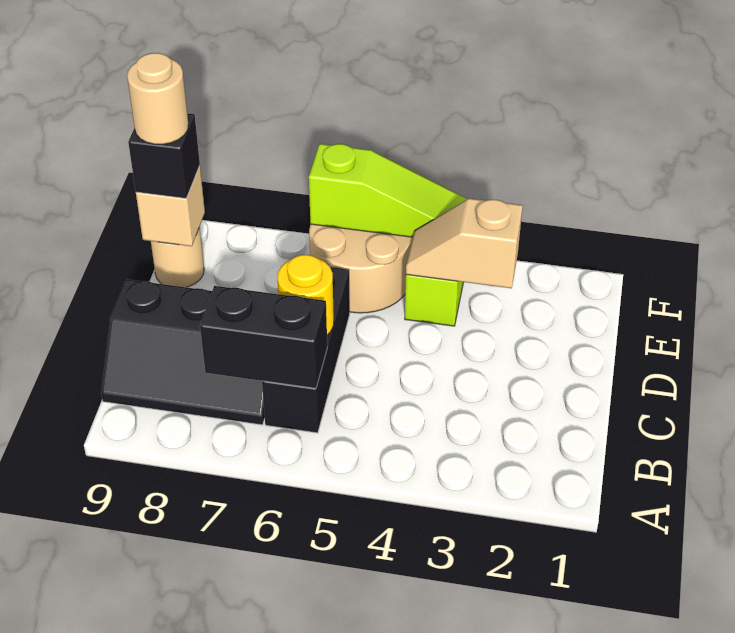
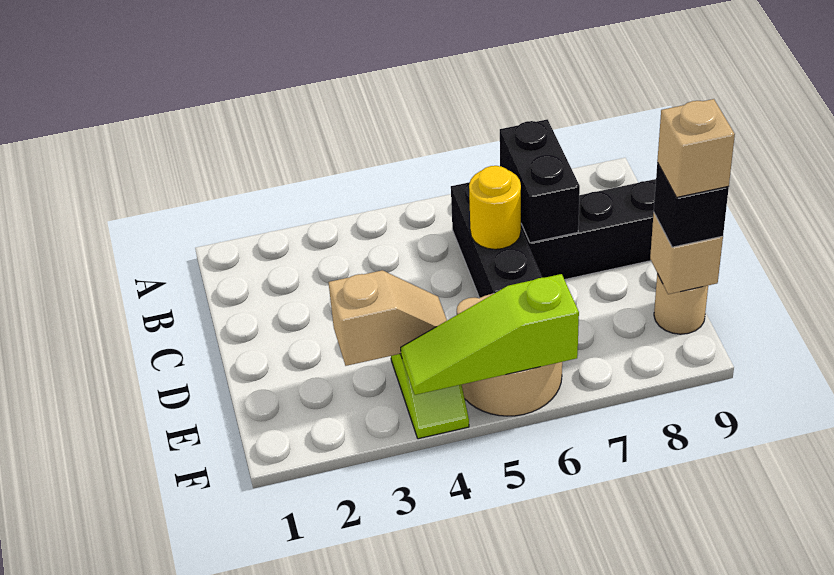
black 1x2 brick [200,286,327,388] -> black 1x2 brick turned to [500,119,580,243]
tan 1x1 round brick [127,53,188,144] -> tan 1x1 brick [657,99,735,197]

